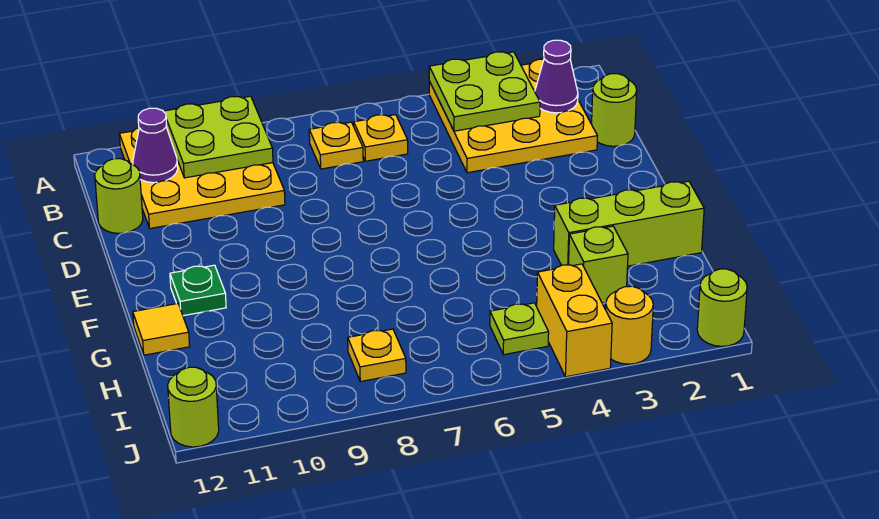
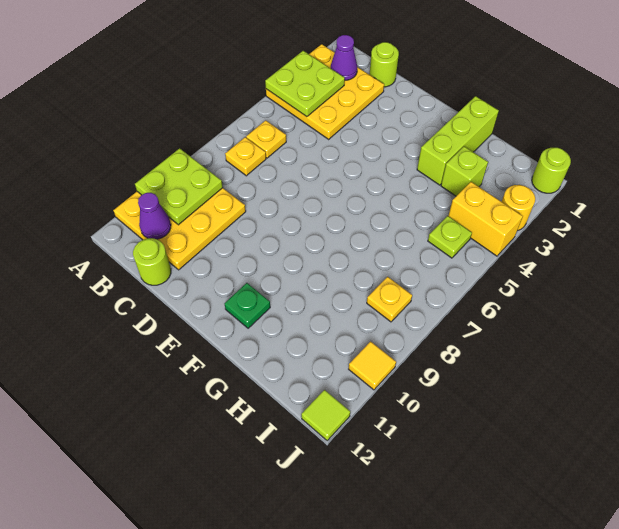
yellow 1x1 tile [133,304,190,355] -> yellow 1x1 tile moved to [349,341,396,390]
lime 1x1 round brick [168,367,219,447] -> lime 1x1 tile [301,390,350,441]

